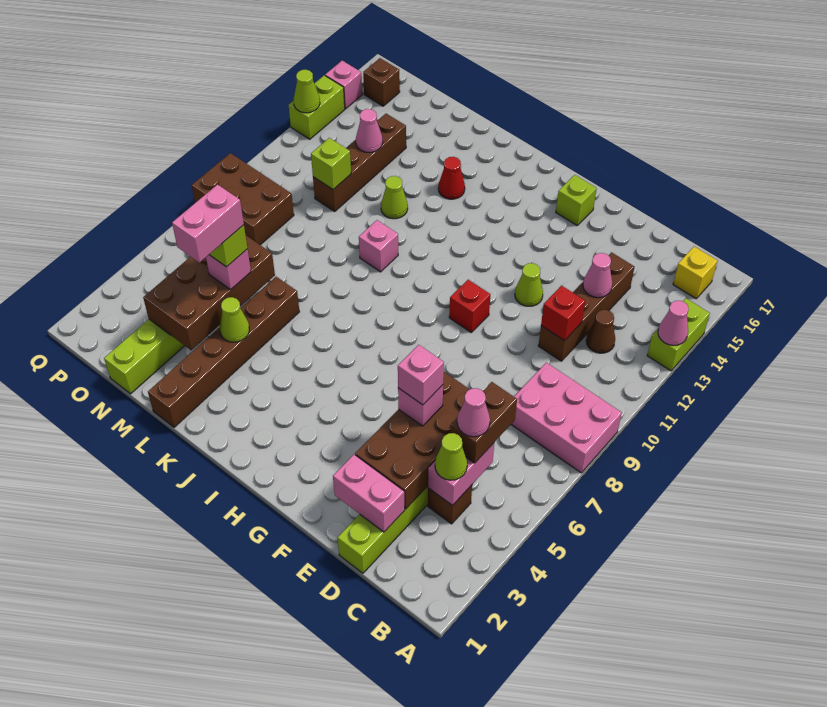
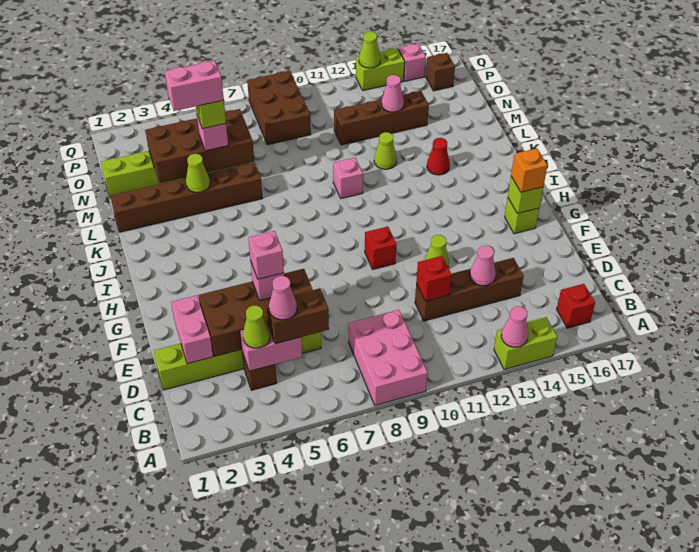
yellow 1x1 brick [673,247,718,299] -> red 1x1 brick [557,284,595,328]
brown 1x1 cone [586,310,615,353] -> none
none -> orange 1x1 brick [511,148,547,192]
lime 1x1 brick [311,138,351,189] -> lime 1x1 brick moved to [508,177,543,213]

